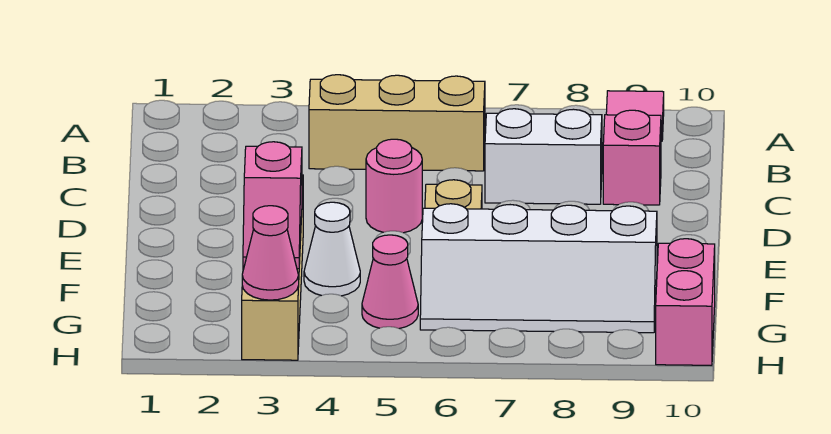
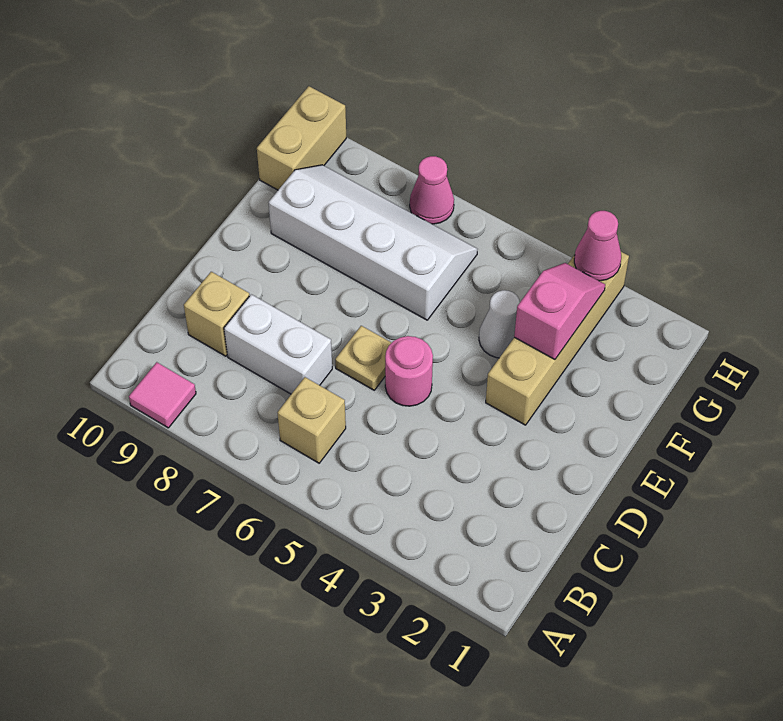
tan 1x3 brick [309,75,485,171] -> tan 1x1 brick [278,377,346,463]
pink 1x1 brick [603,110,661,205] -> tan 1x1 brick [184,272,250,356]
pink 1x1 cone [362,235,418,329] -> pink 1x1 cone moved to [410,156,454,224]
pink 1x2 brick [656,239,715,365] -> tan 1x2 brick [257,86,346,190]

